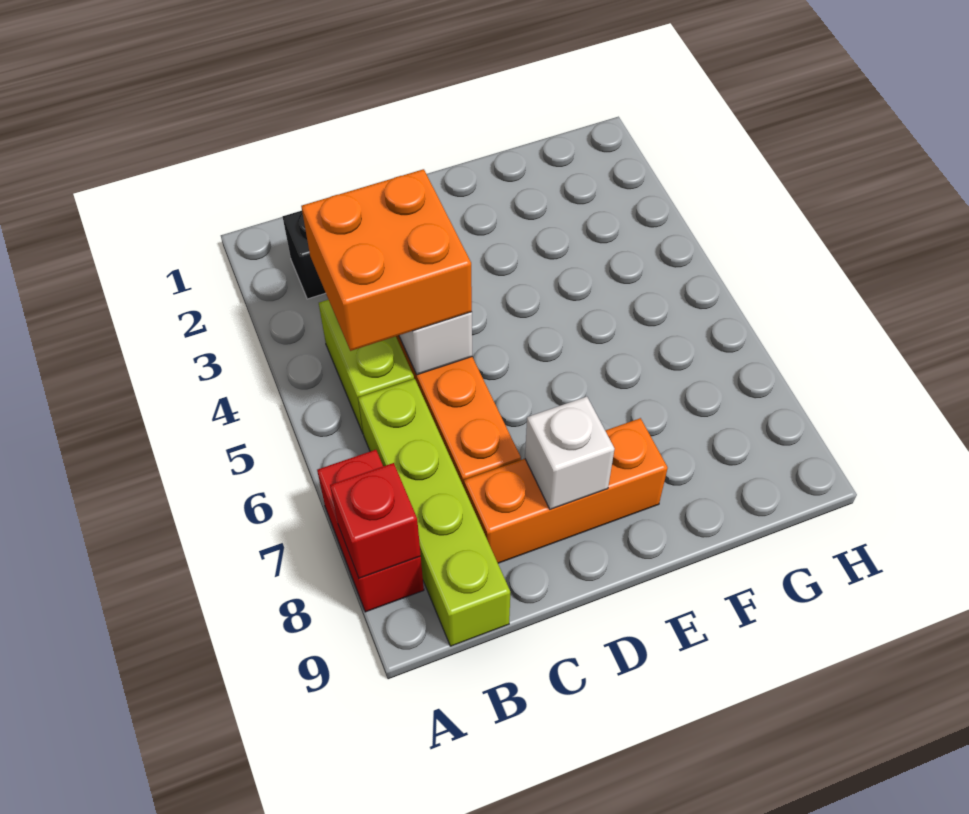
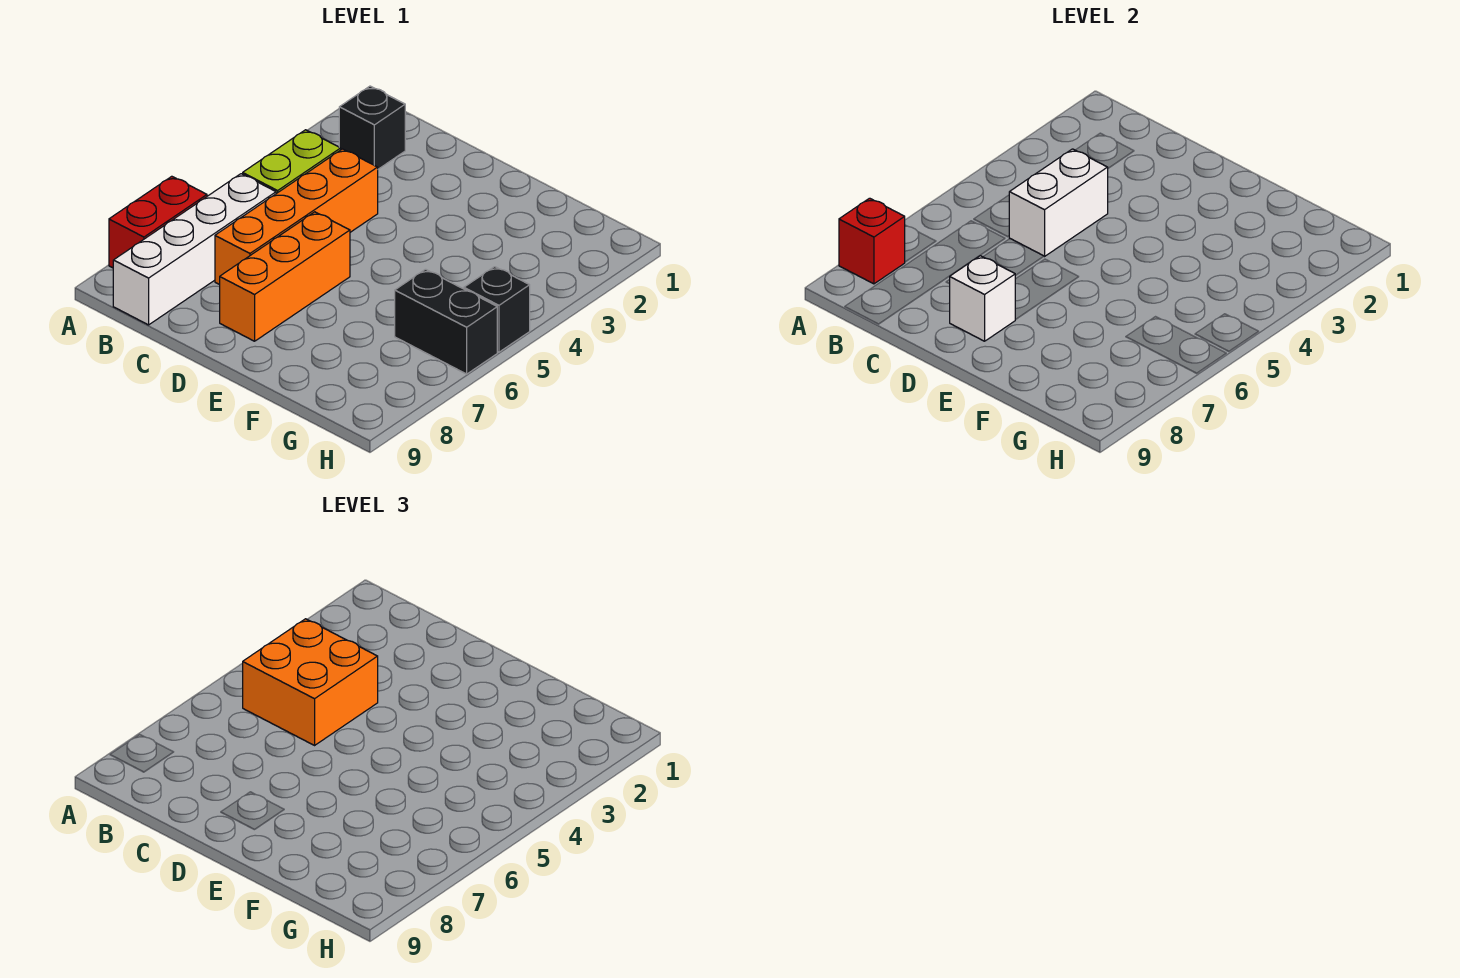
lime 1x4 brick [358,379,510,646] -> white 1x4 brick [113,174,276,325]
orange 1x3 brick [464,418,668,563] -> orange 1x3 brick turned to [220,212,350,341]
none -> black 1x2 brick [395,269,497,374]
none -> black 1x1 brick [464,267,530,352]

